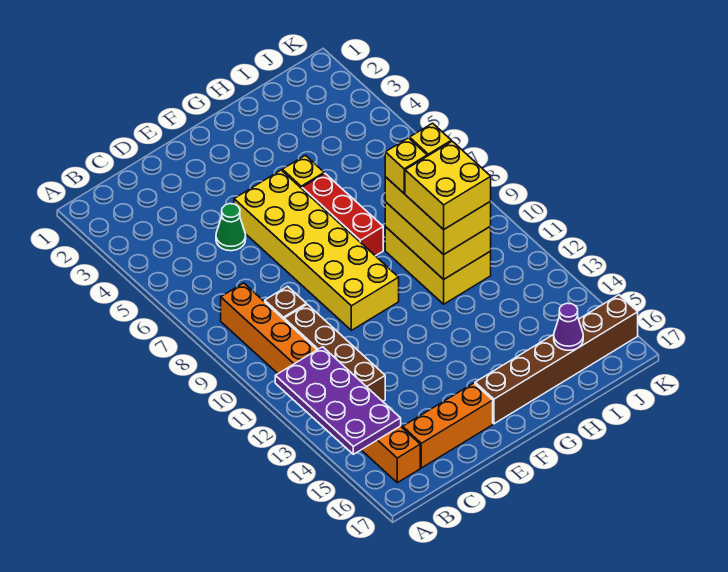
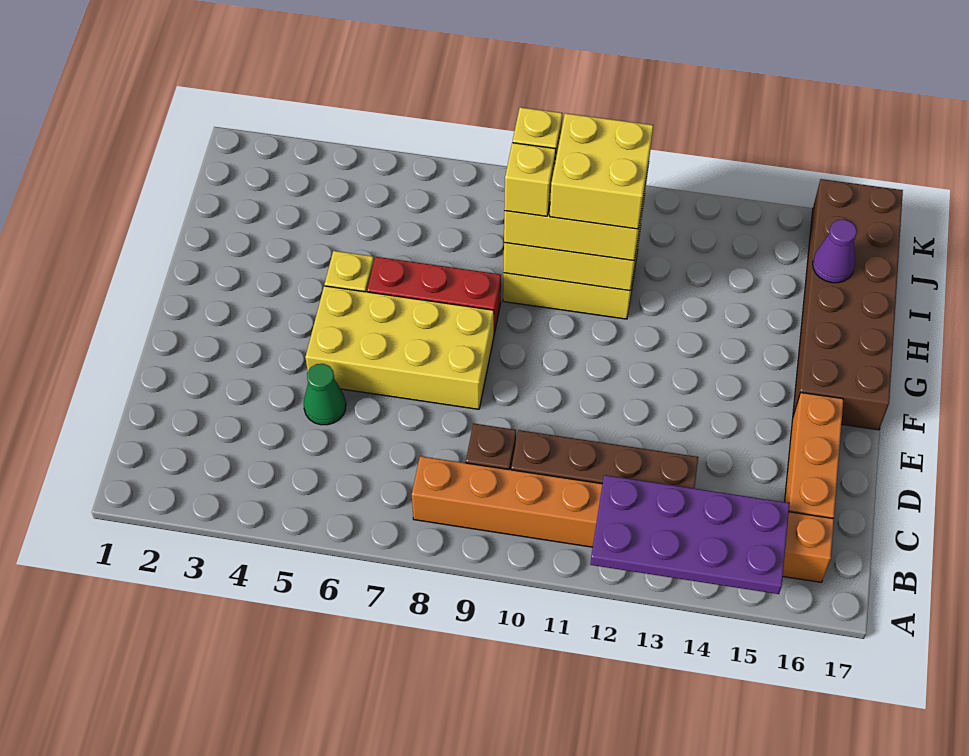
yellow 2x6 brick [234,170,399,330] -> yellow 2x4 brick [305,286,494,409]
brown 1x6 brick [475,295,638,424] -> brown 2x6 brick [793,179,903,430]

